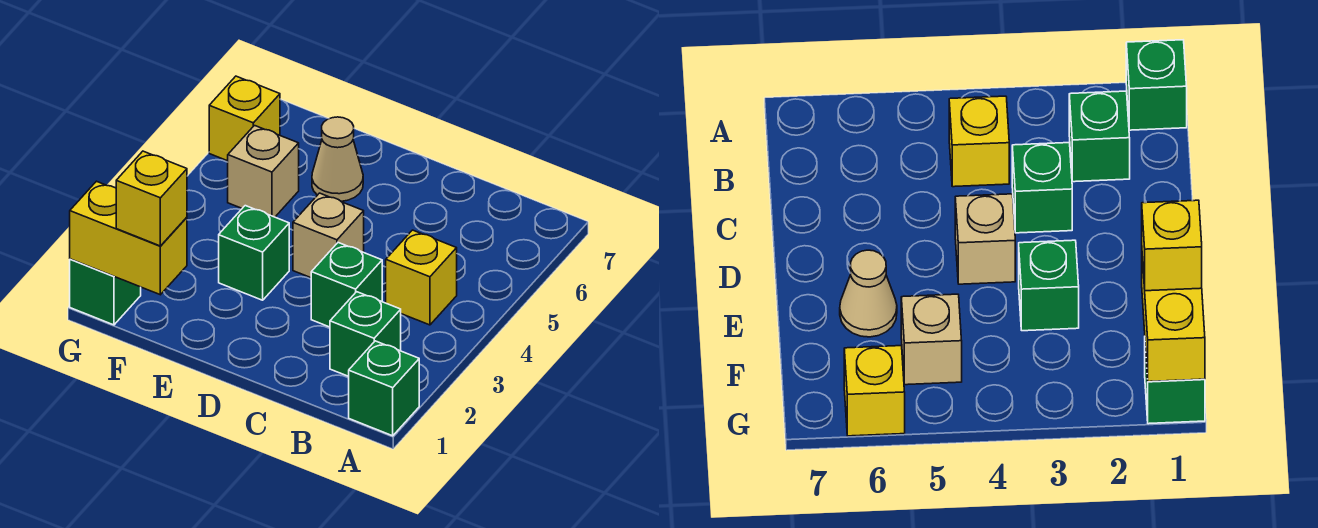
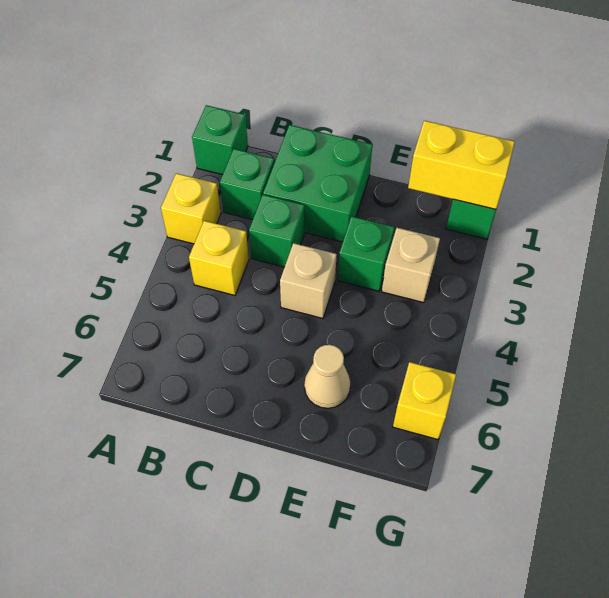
none -> green 2x2 brick [263,125,372,242]
yellow 1x1 brick [116,151,187,246] -> yellow 1x1 brick moved to [161,173,221,244]
tan 1x1 brick [228,126,299,217] -> tan 1x1 brick moved to [382,228,440,303]

